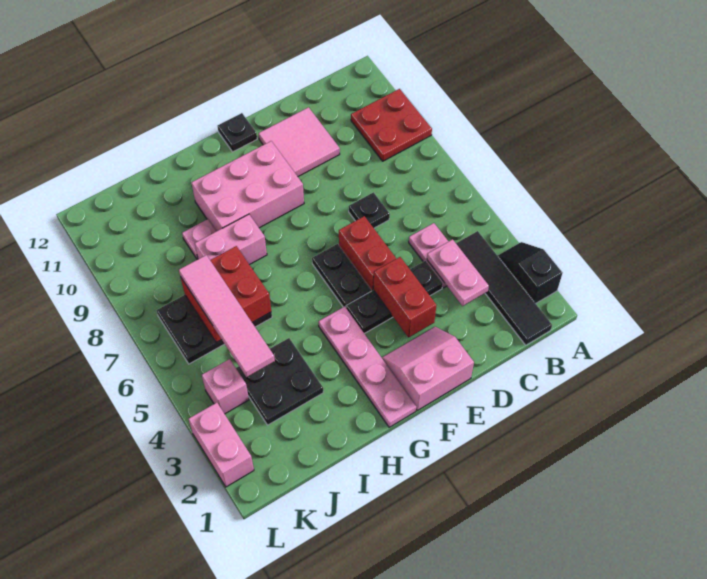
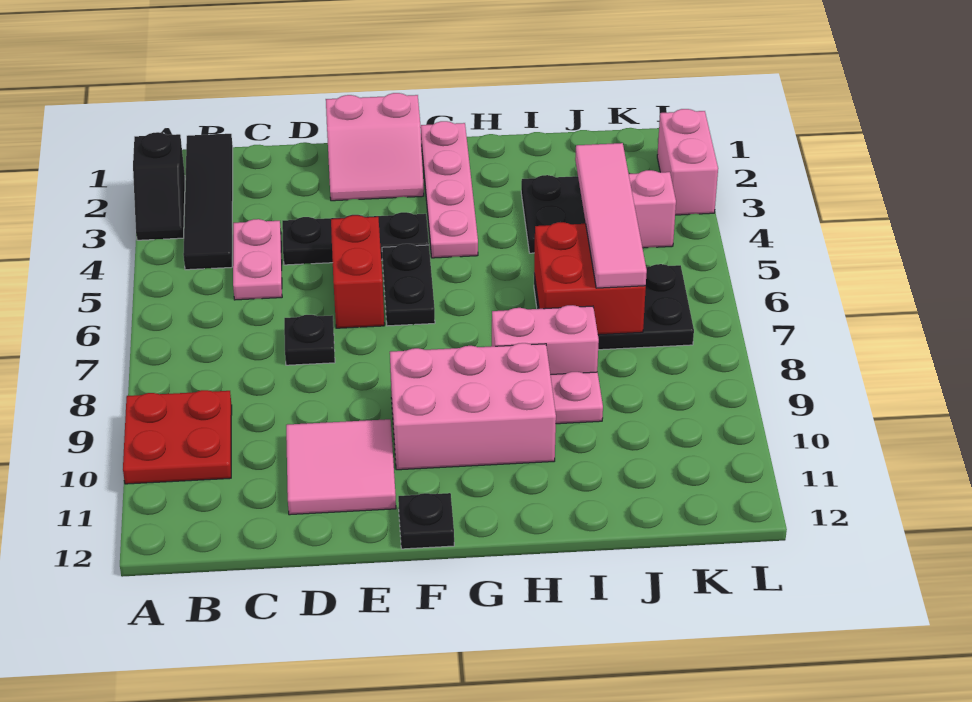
pink 1x2 plate [427,239,489,306] -> none
red 1x2 brick [373,257,436,338] -> none

